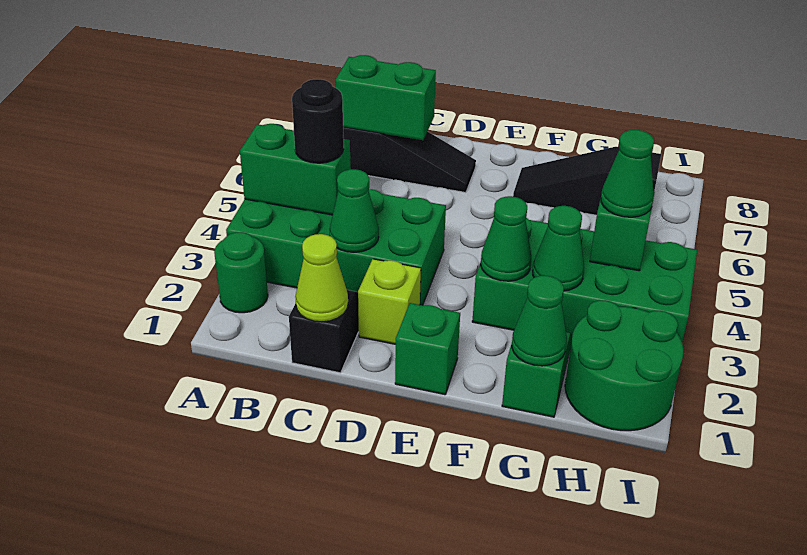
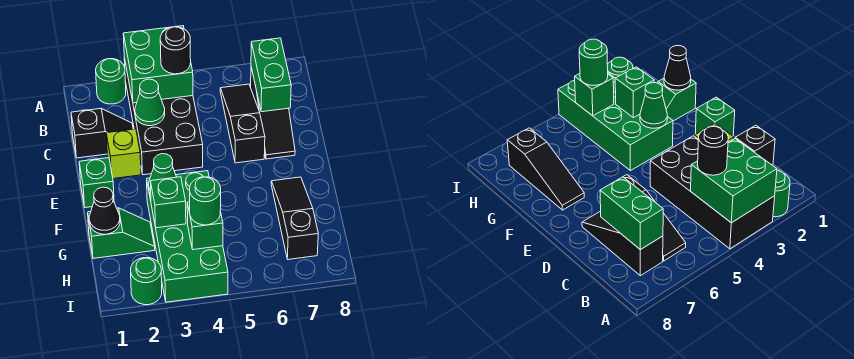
green 2x4 brick [226,189,446,305] -> black 2x4 brick [124,58,203,175]
green 1x2 brick [240,124,351,215] -> green 2x2 brick [123,26,193,103]
none -> black 1x3 slope [220,84,265,163]
lime 1x1 cone [295,234,348,322] -> none
green 1x1 cone [512,276,567,366] -> black 1x1 cone [89,187,120,234]
green 1x1 cone [533,206,584,291] -> green 1x1 brick [150,177,186,228]
green 2x2 round brick [565,300,683,431] -> green 1x1 round brick [131,258,162,305]
green 1x1 cone [601,130,654,217] -> green 1x1 round brick [190,177,221,225]

